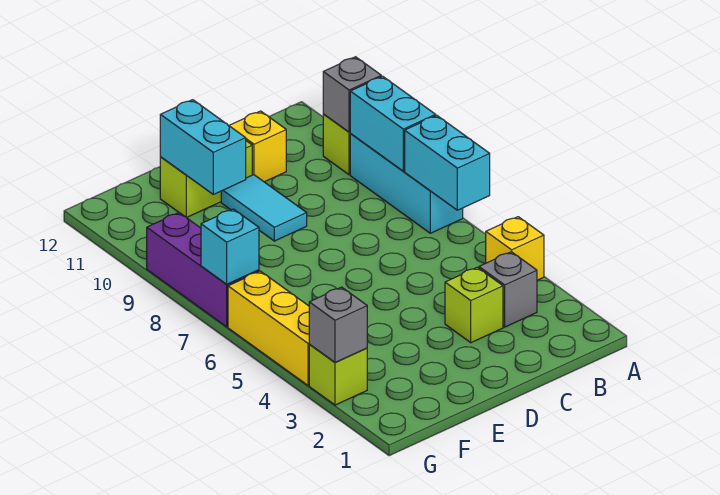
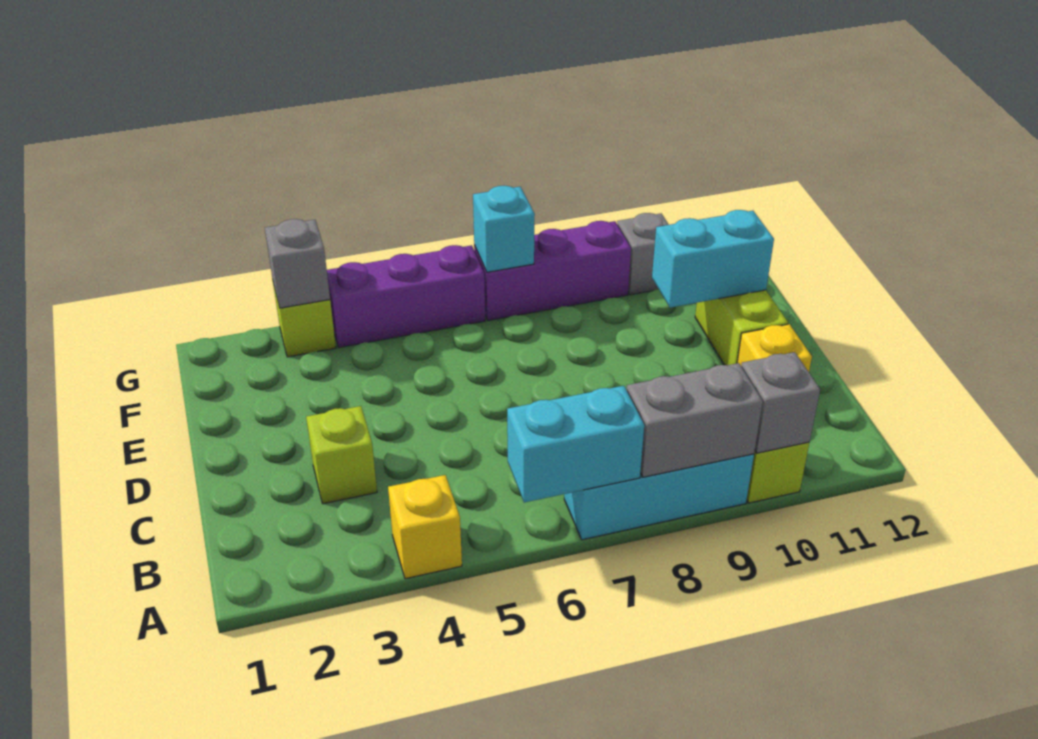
cyan 1x2 brick [350,76,436,171] -> grey 1x2 brick [627,363,763,477]
grey 1x1 brick [479,252,537,327] -> grey 1x1 brick moved to [617,213,669,295]
cyan 1x2 tile [221,175,307,241] -> none
yellow 1x3 brick [228,271,309,385] -> purple 1x3 brick [327,245,485,348]

